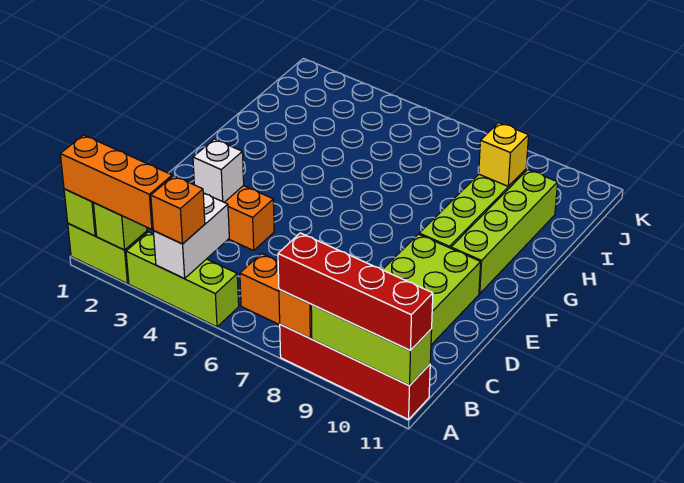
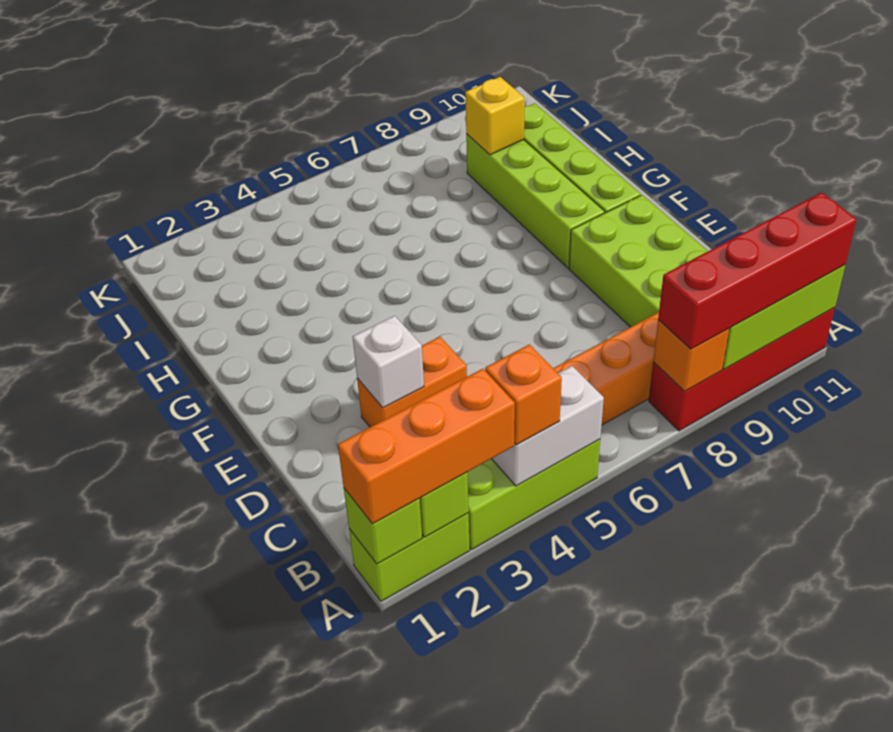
white 1x2 brick [153,193,229,279] -> white 1x2 brick turned to [492,366,604,486]

